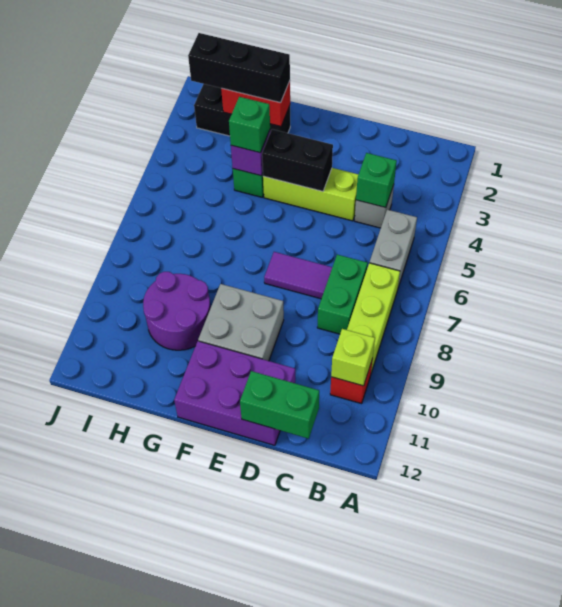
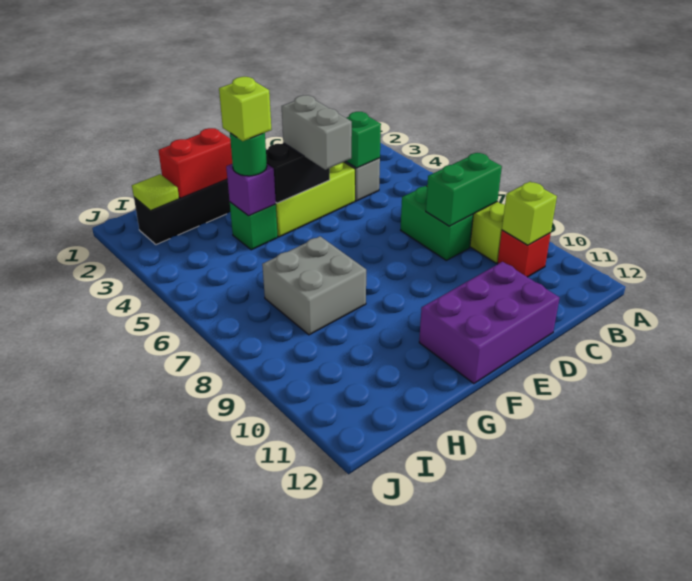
grey 1x2 brick [370,210,417,288] -> grey 1x2 brick moved to [282,95,352,170]
green 1x2 brick [240,371,319,439] -> green 1x2 brick moved to [426,153,502,226]
purple 1x2 tile [264,252,332,299] -> none
grey 2x2 brick [198,284,284,361] -> grey 2x2 brick moved to [262,236,366,335]
black 1x3 brick [188,33,290,103] -> none
green 1x1 brick [229,97,270,153] -> green 1x1 round brick [230,133,267,176]
none -> lime 1x1 brick [219,77,272,141]
purple 2x2 round brick [143,272,211,350] -> none
none -> lime 1x1 tile [132,174,179,211]

